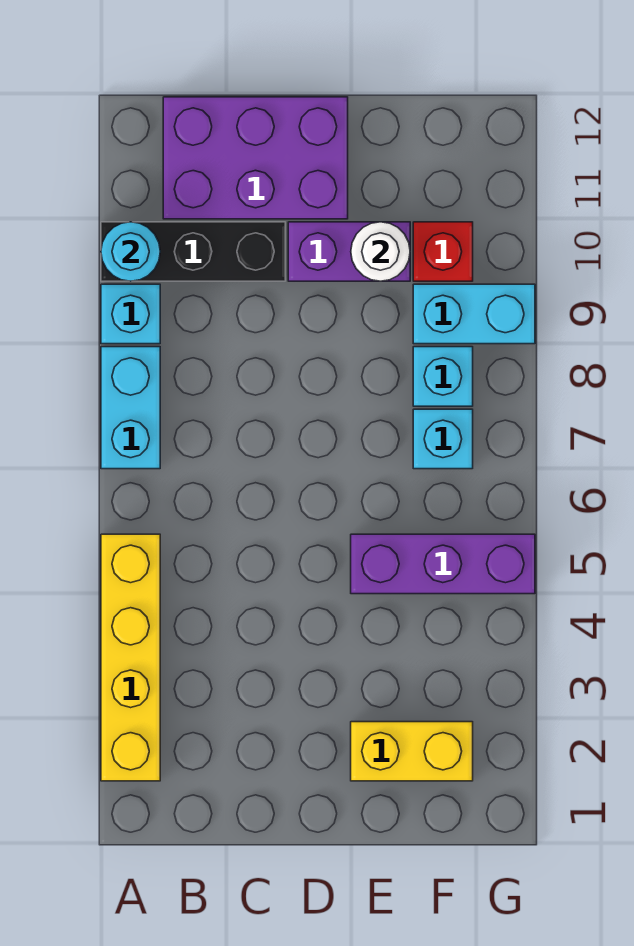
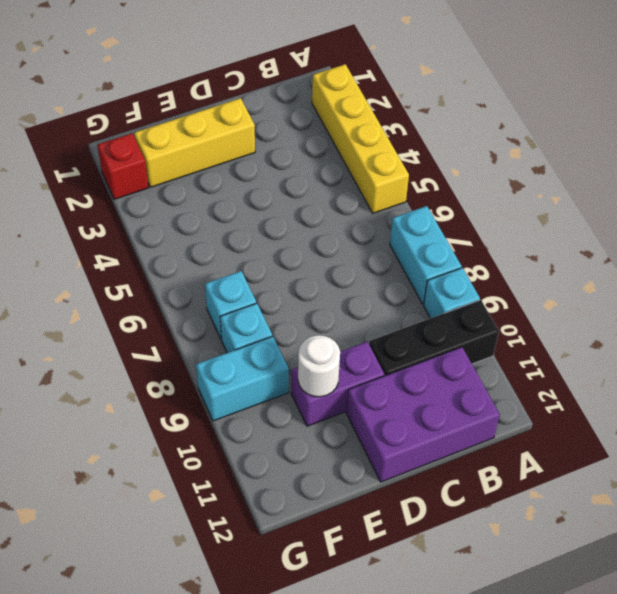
cyan 1x1 round brick [101,222,160,281] -> none
yellow 1x2 brick [351,722,473,781] -> yellow 1x3 brick [134,98,255,187]
purple 1x3 brick [351,534,535,594] -> none
red 1x1 brick [413,222,473,281] -> red 1x1 brick moved to [98,133,149,199]

